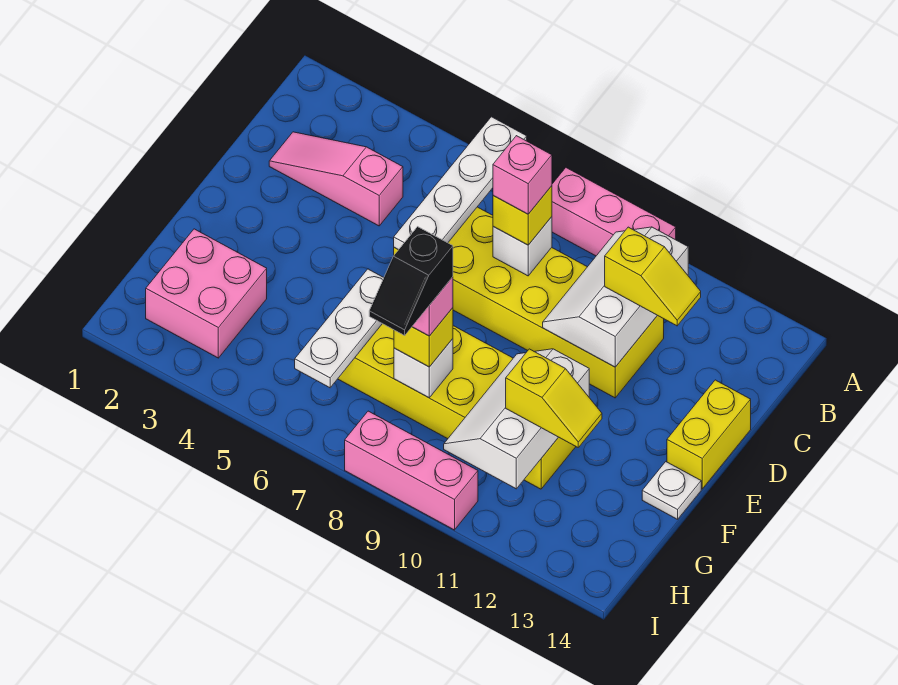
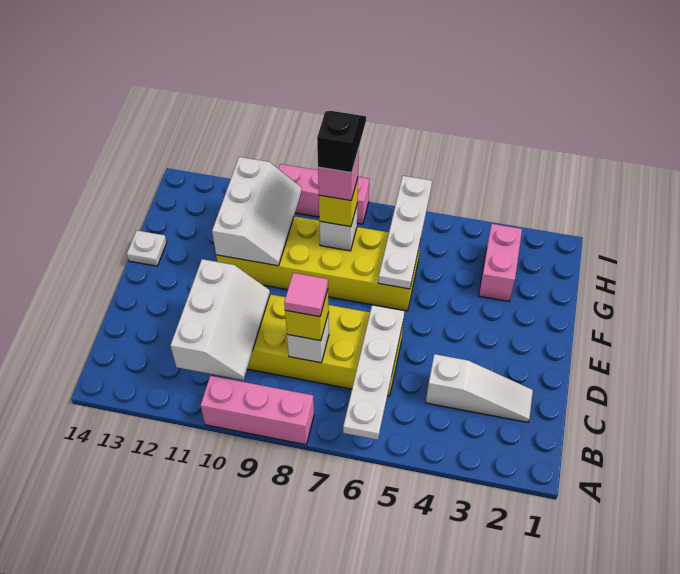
pink 1x3 slope [269,132,403,226] -> white 1x3 slope [426,354,533,422]
pink 1x1 brick [493,136,552,214] -> pink 1x1 tile [284,273,328,317]
yellow 1x2 slope [605,227,701,326] -> none
yellow 1x2 brick [667,380,751,489] -> none
white 1x3 plate [295,269,384,388] -> white 1x4 plate [378,176,432,289]
pink 2x2 brick [146,229,267,358] -> pink 1x2 brick [479,224,522,301]
yellow 1x2 slope [506,349,602,447] -> none

